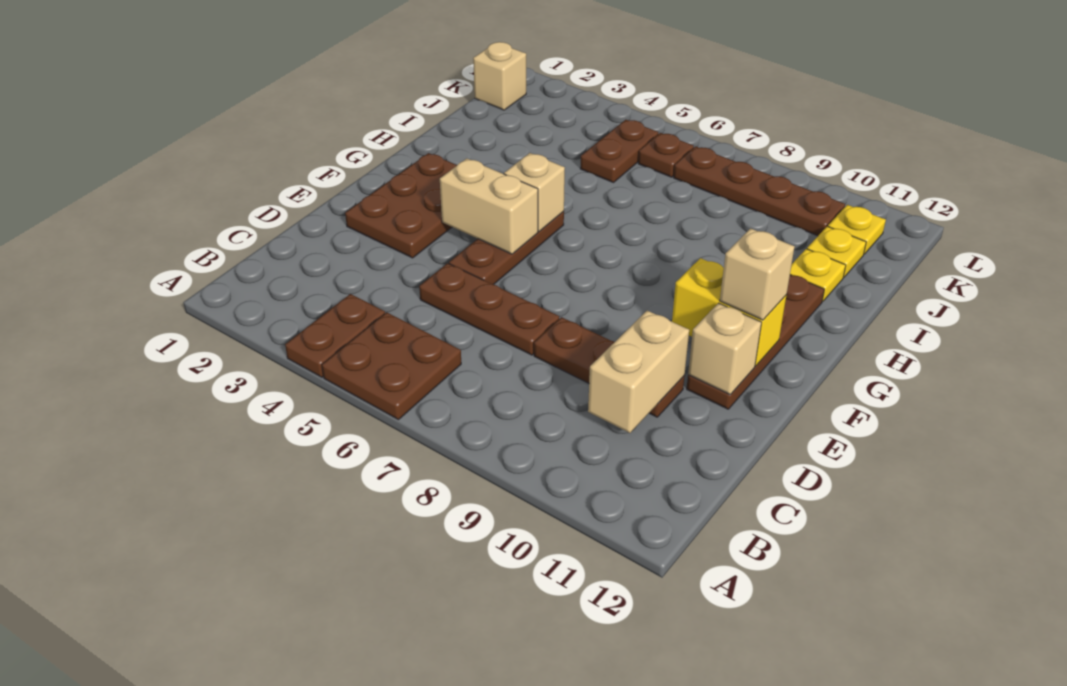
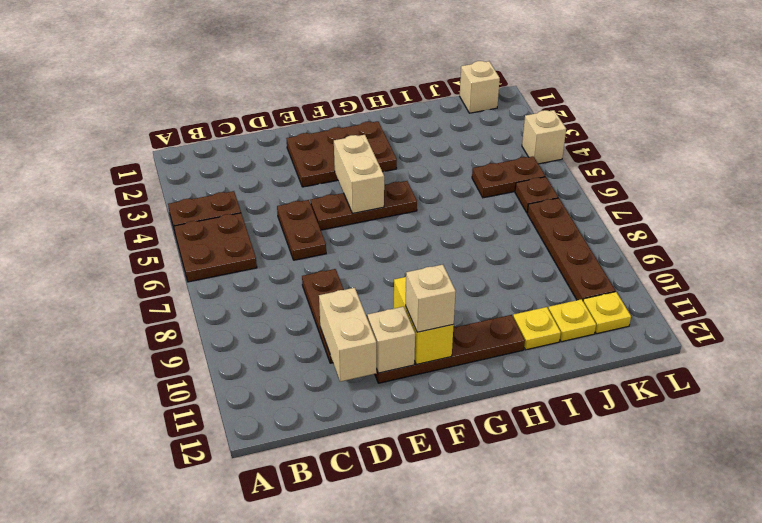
tan 1x2 brick [588,311,689,433] -> tan 1x2 brick turned to [319,288,376,382]
brown 1x3 plate [419,263,559,355] -> brown 1x2 plate [277,200,326,260]
tan 1x1 brick [504,153,565,231] -> tan 1x1 brick moved to [522,110,566,164]

